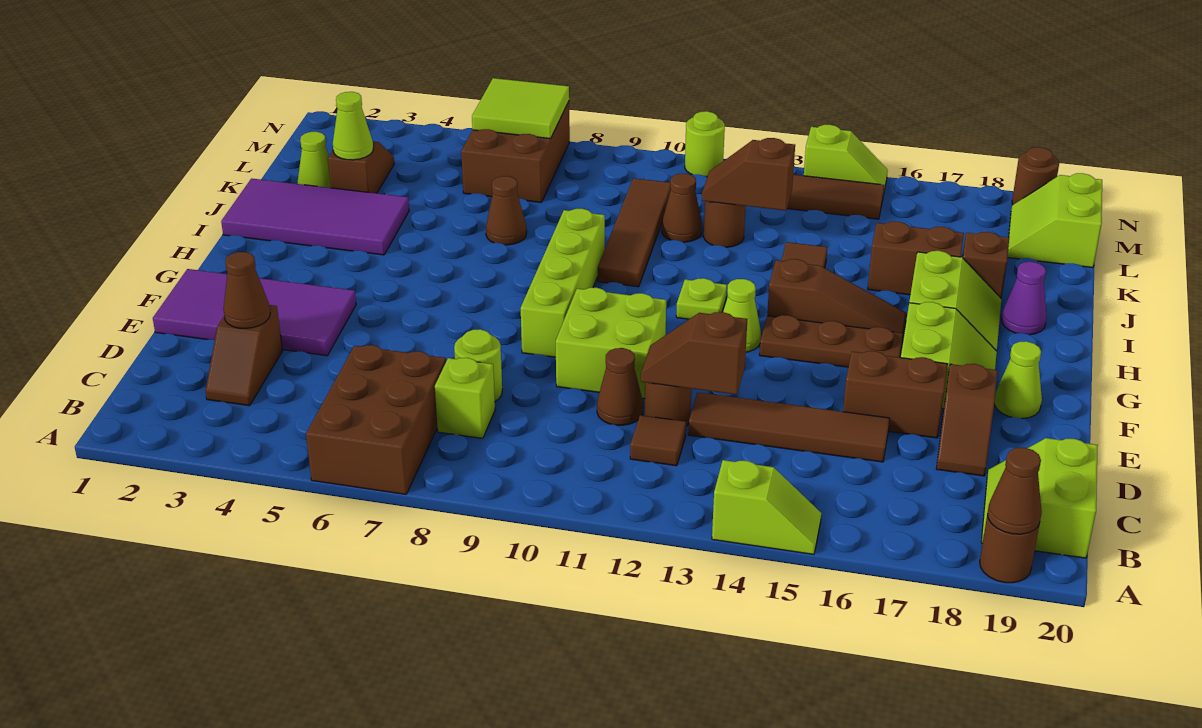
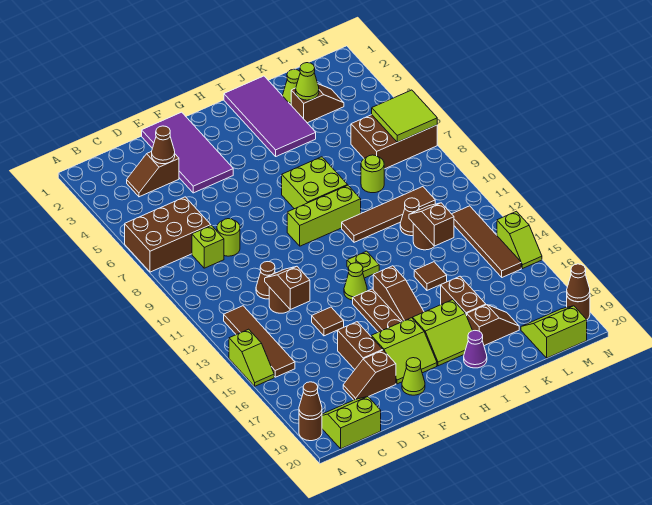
brown 1x1 tile [630,415,686,466] -> brown 1x1 tile moved to [312,307,344,336]
brown 1x4 tile [688,392,890,462] -> brown 1x4 tile moved to [224,306,295,377]
lime 2x2 brick [556,288,666,399] -> lime 2x2 brick moved to [282,157,347,209]
lime 1x4 brick [521,209,605,357] -> lime 1x3 brick [287,185,361,246]
brown 1x1 cone [486,176,527,245] -> brown 1x1 cone moved to [567,264,590,302]
lime 1x1 round brick [685,111,725,177] -> lime 1x1 round brick moved to [361,155,384,193]

